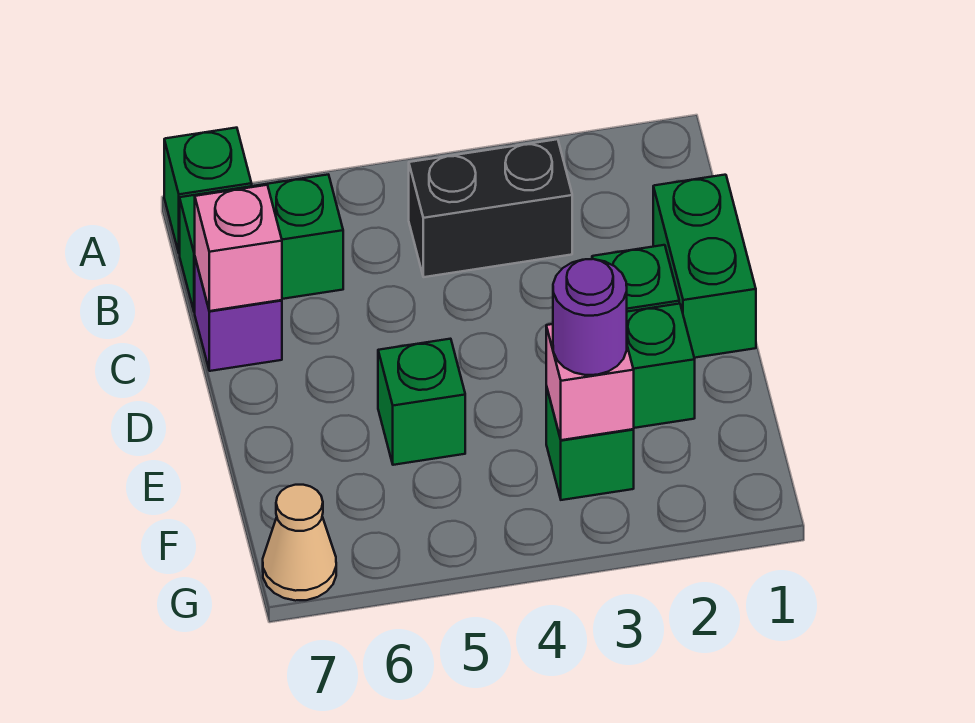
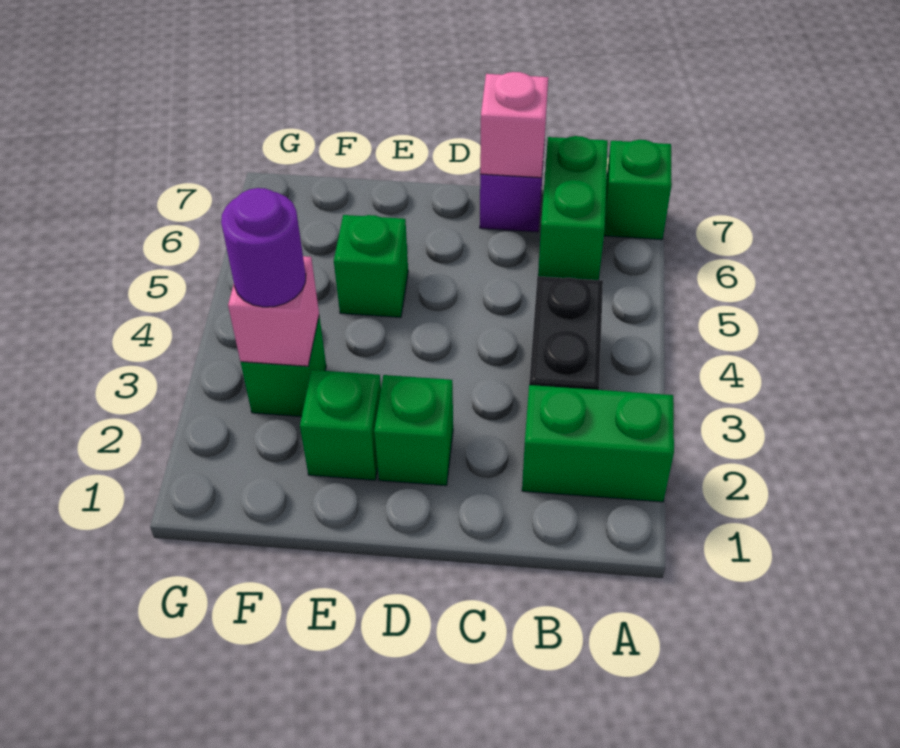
green 1x2 brick [653,175,756,358] -> green 1x2 brick moved to [522,385,674,502]
tan 1x1 cone [263,485,336,601] -> none

